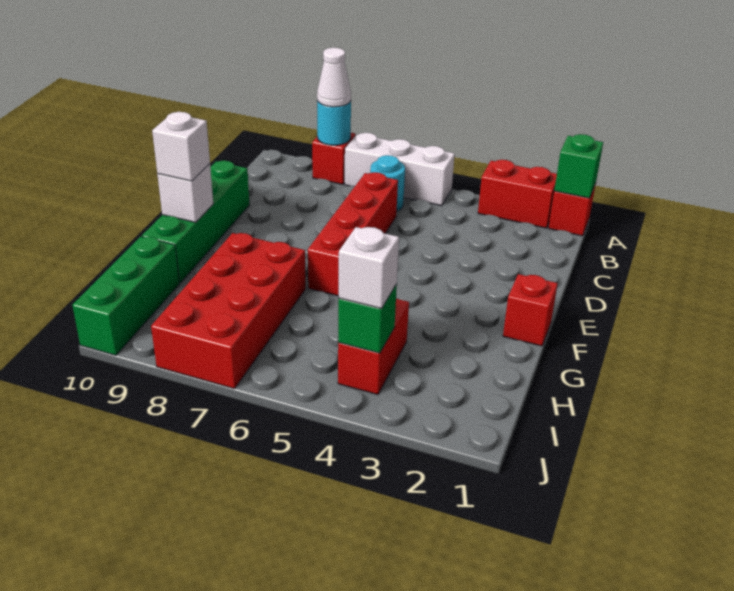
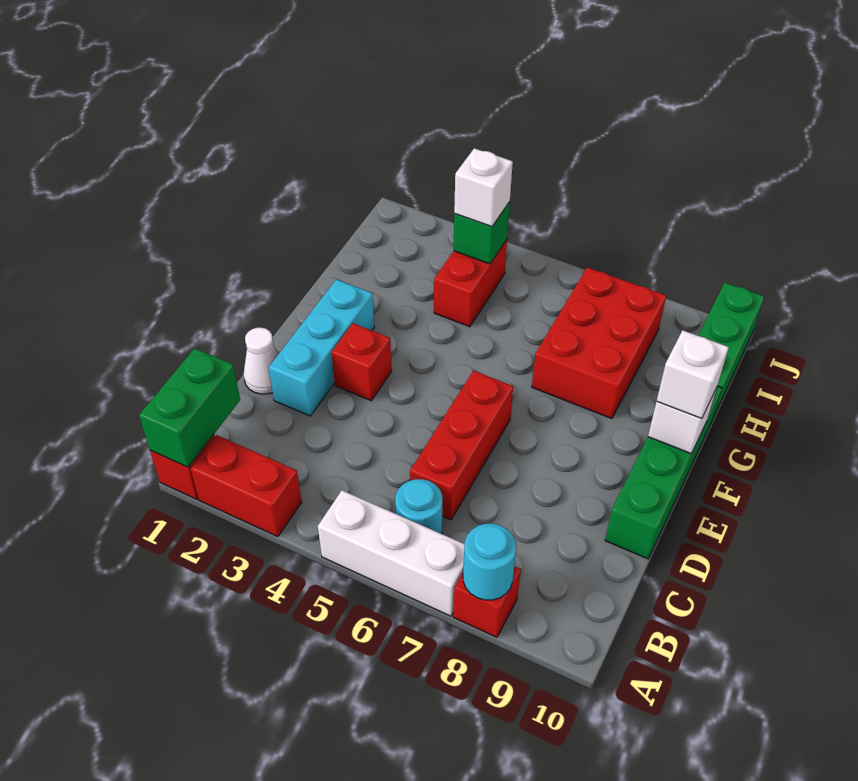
green 1x1 brick [554,134,603,198] -> green 1x2 brick [139,348,240,467]
white 1x1 cone [317,48,351,107] -> white 1x1 cone moved to [243,328,278,394]
red 1x4 brick [308,172,398,296] -> red 1x3 brick [410,371,513,520]
none -> cyan 1x3 brick [269,279,374,416]
red 1x1 brick [503,274,558,346] -> red 1x1 brick moved to [332,323,392,401]
red 2x4 brick [151,233,306,389] -> red 2x3 brick [532,267,666,419]

